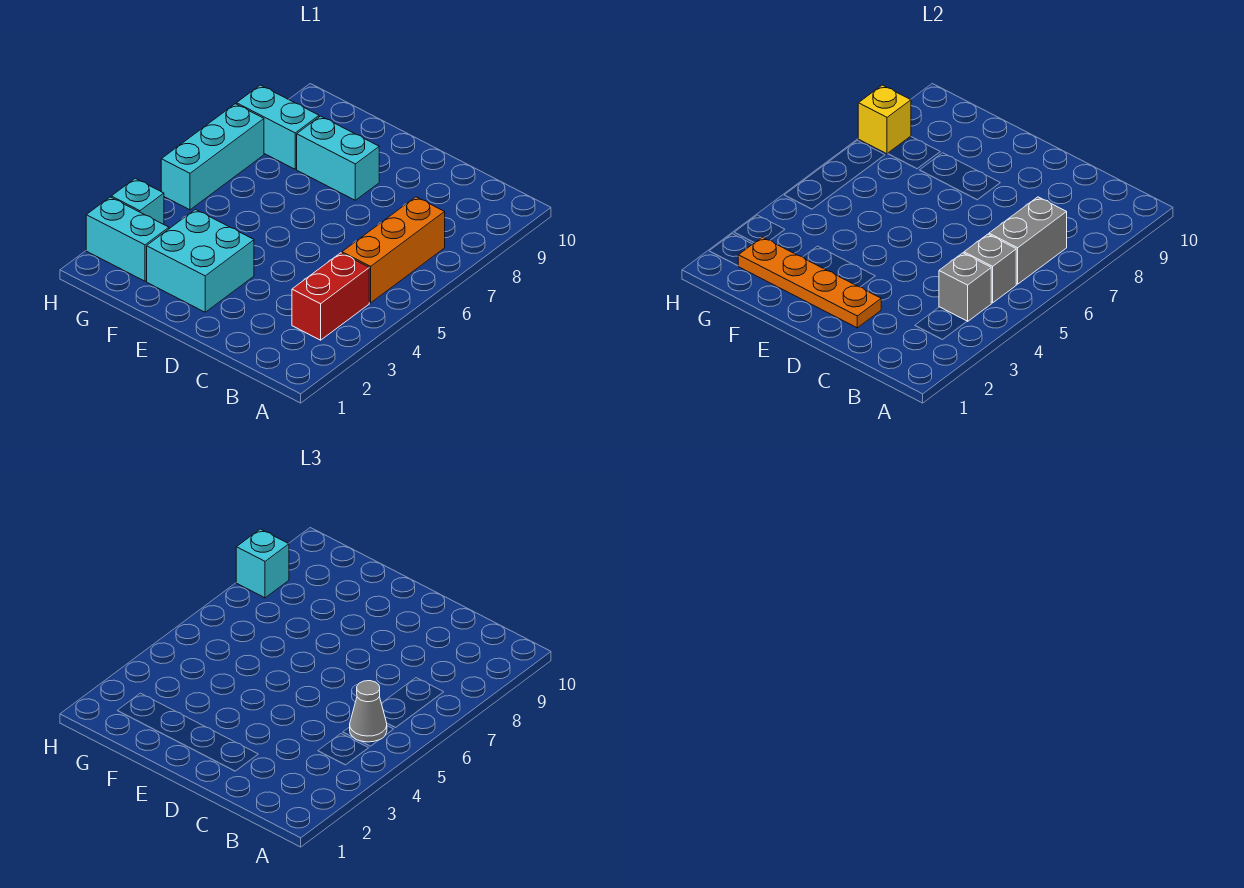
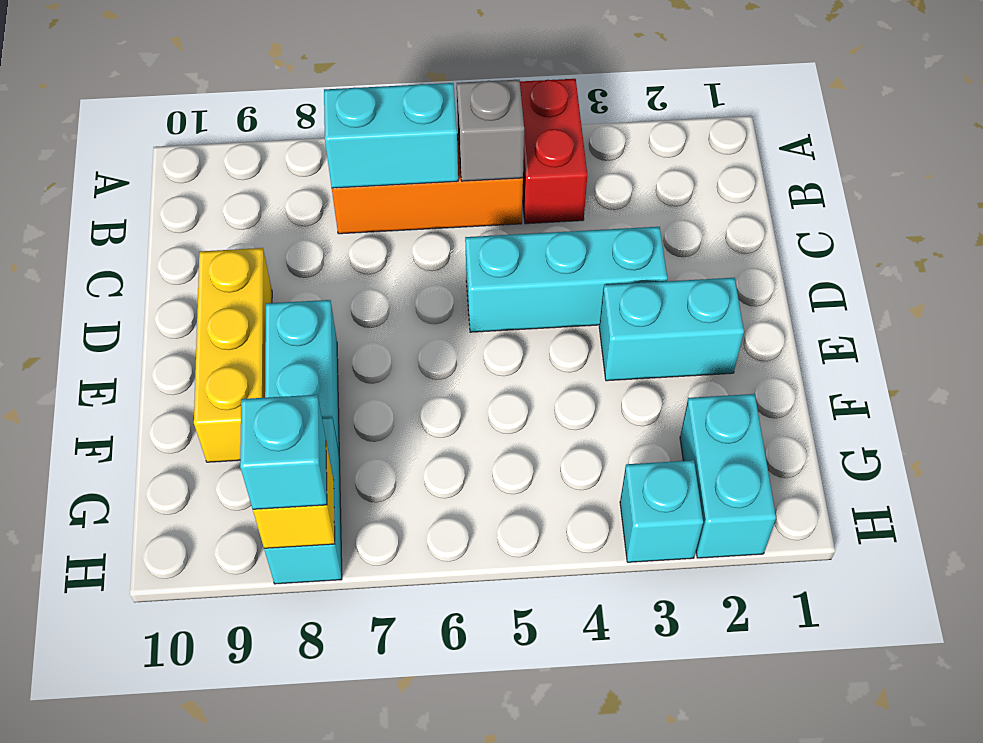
red 1x2 brick [292,253,369,340] -> red 1x2 brick turned to [520,79,587,224]
grey 1x1 brick [939,253,991,321] -> none
grey 1x1 cone [350,681,387,742] -> none
grey 1x2 brick [989,197,1067,284] -> cyan 1x2 brick [324,83,458,188]
orange 1x4 plate [738,237,881,328] -> none
none -> yellow 1x3 brick [194,248,272,462]
cyan 2x2 brick [147,209,254,312] -> cyan 1x2 brick [599,278,744,381]
cyan 1x3 brick [161,104,264,210] -> cyan 1x3 brick moved to [465,227,667,332]

